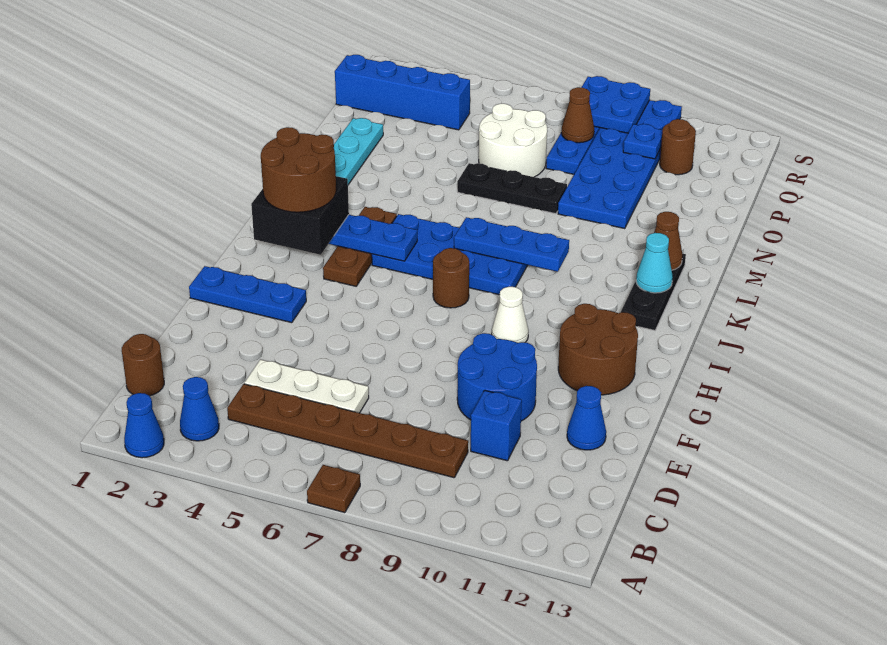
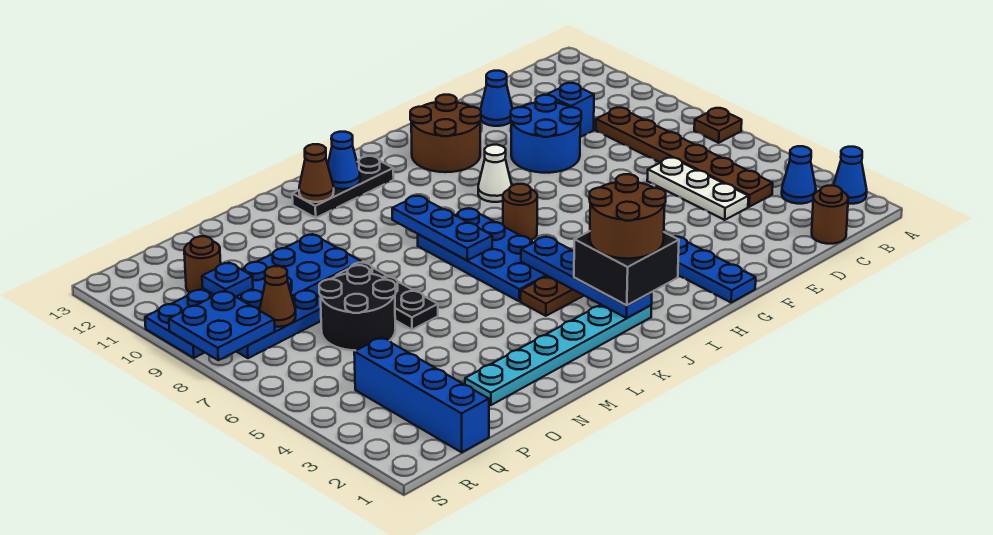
cyan 1x1 cone [636,233,673,293] -> blue 1x1 cone [328,132,360,189]
white 2x2 round brick [479,104,547,177] -> black 2x2 round brick [319,265,396,351]

